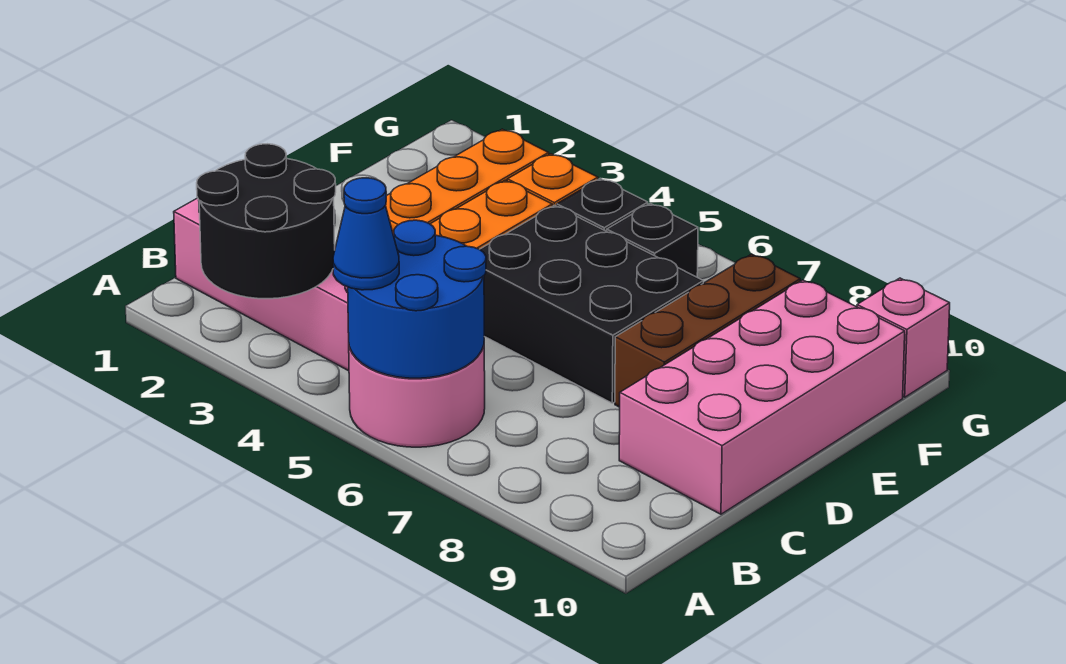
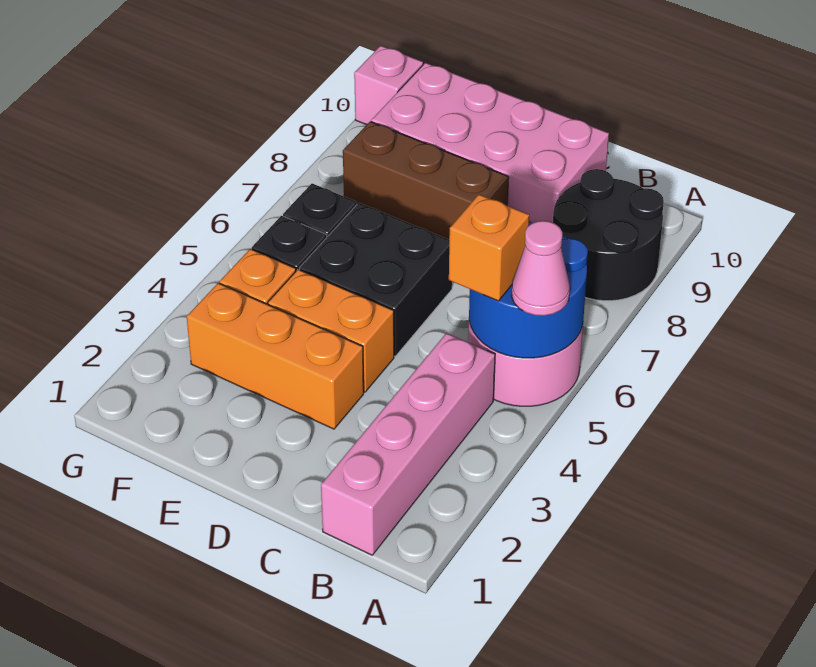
black 2x2 round brick [197,144,336,299] -> black 2x2 round brick moved to [553,169,664,301]
blue 1x1 cone [333,178,399,290] -> pink 1x1 cone [512,221,570,316]
none -> orange 1x1 brick [449,194,529,301]
black 2x3 brick [480,205,703,403] -> black 2x2 brick [300,203,452,356]

